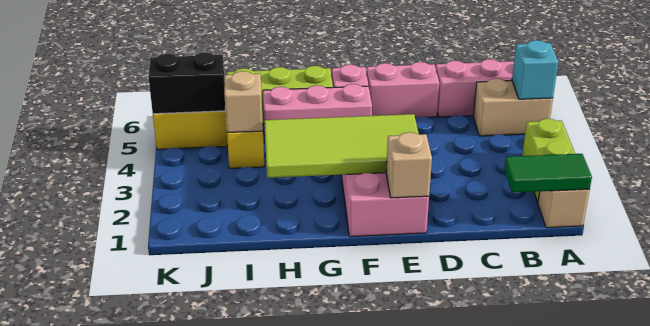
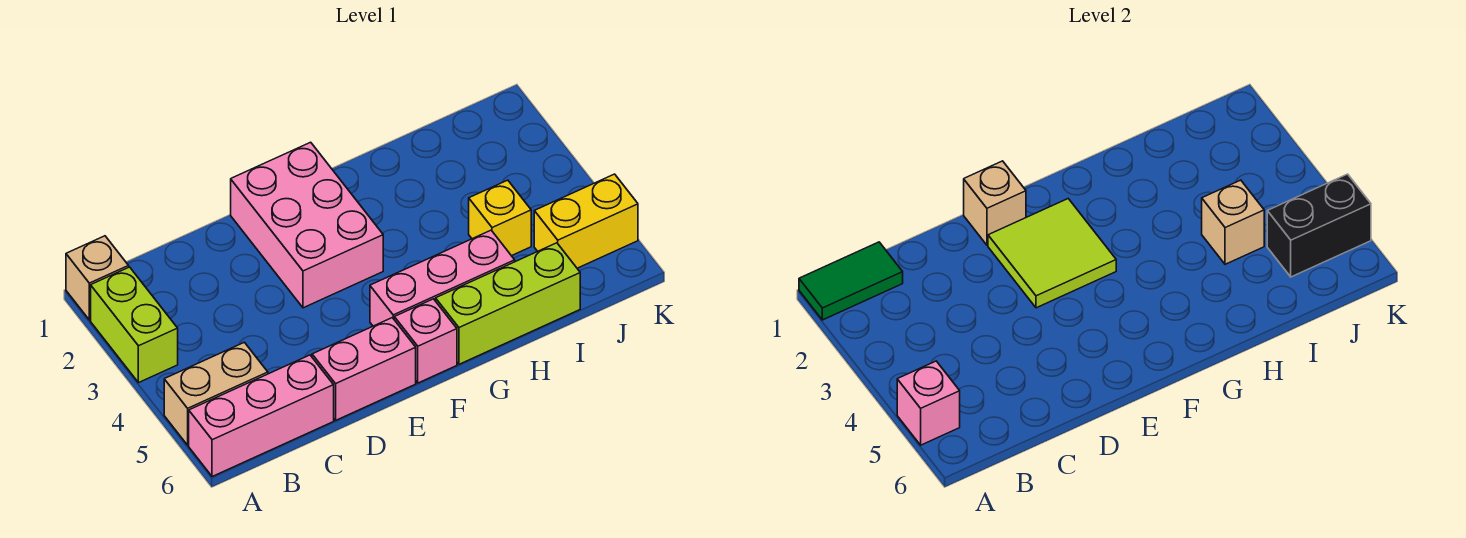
cyan 1x1 brick [512,40,558,99] -> pink 1x1 brick [897,361,960,445]
lime 2x4 tile [264,114,419,178] -> lime 2x2 tile [988,199,1116,308]

